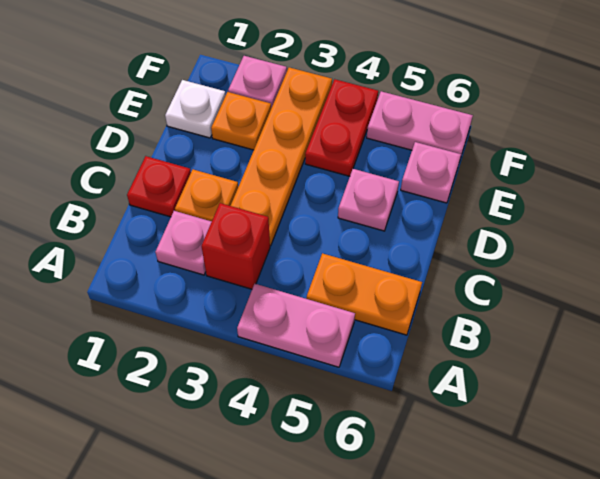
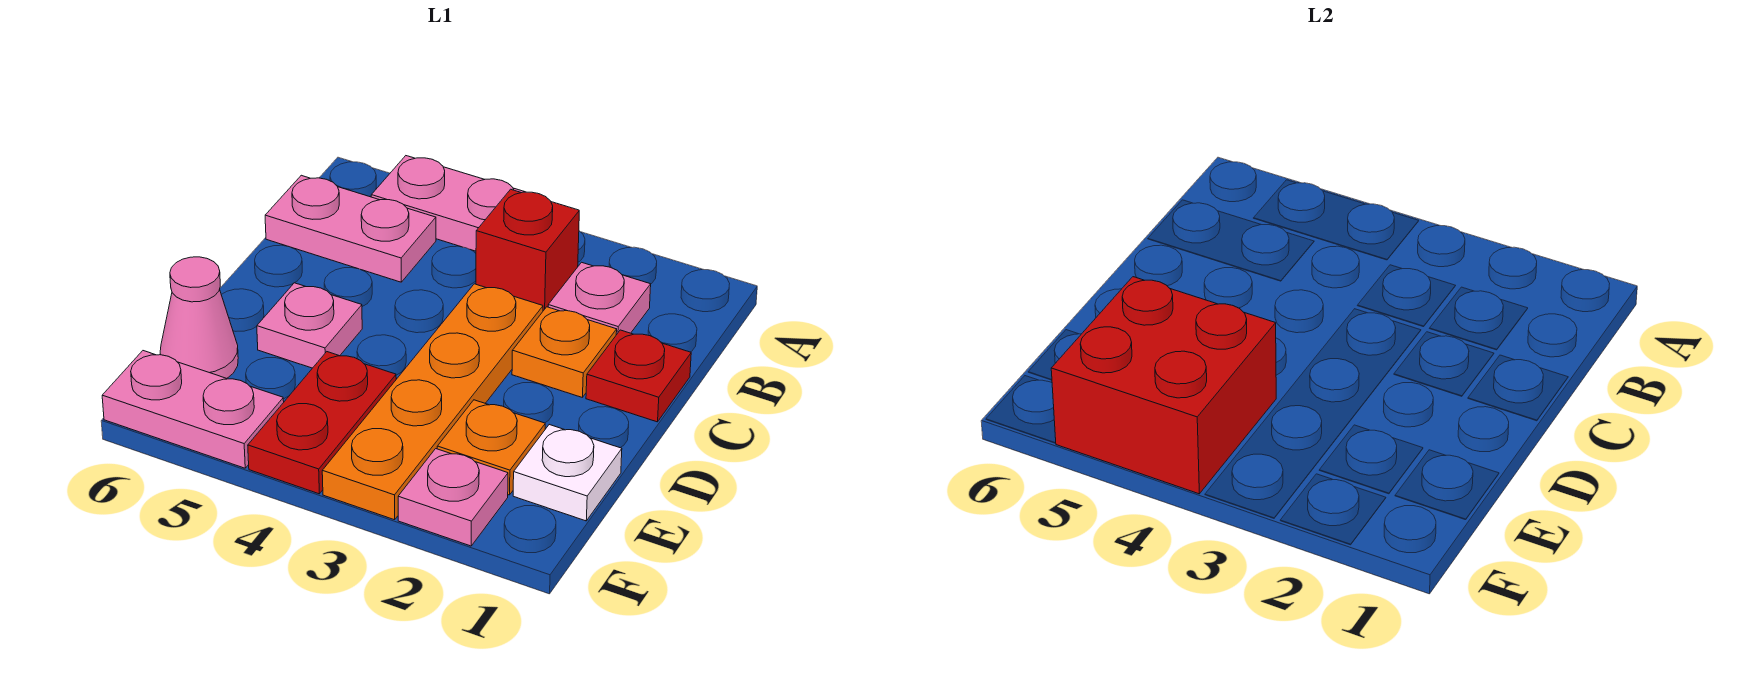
orange 1x2 plate [306,253,422,335] -> pink 1x2 plate [265,175,436,282]
none -> red 2x2 brick [1051,277,1276,494]
pink 1x1 plate [401,142,461,203] -> pink 1x1 cone [160,257,238,378]

